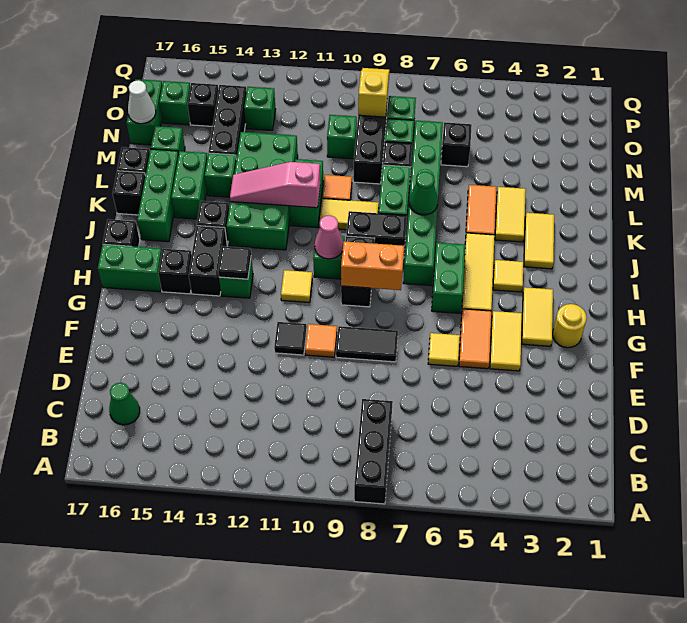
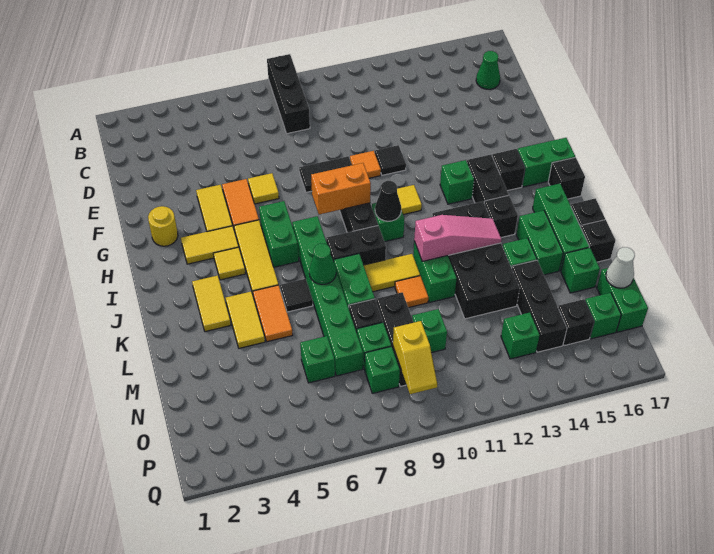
yellow 1x2 tile [522,287,553,346] -> yellow 1x2 tile turned to [181,226,239,264]
black 1x1 tile [218,246,251,279] -> black 1x1 tile moved to [280,279,313,312]
pink 1x1 cone [315,215,343,259] -> black 1x1 cone [375,181,401,221]
green 2x4 brick [227,132,298,250] -> black 2x4 brick [432,201,520,319]
black 1x1 brick [441,123,472,167] -> green 1x1 brick [300,336,335,383]

